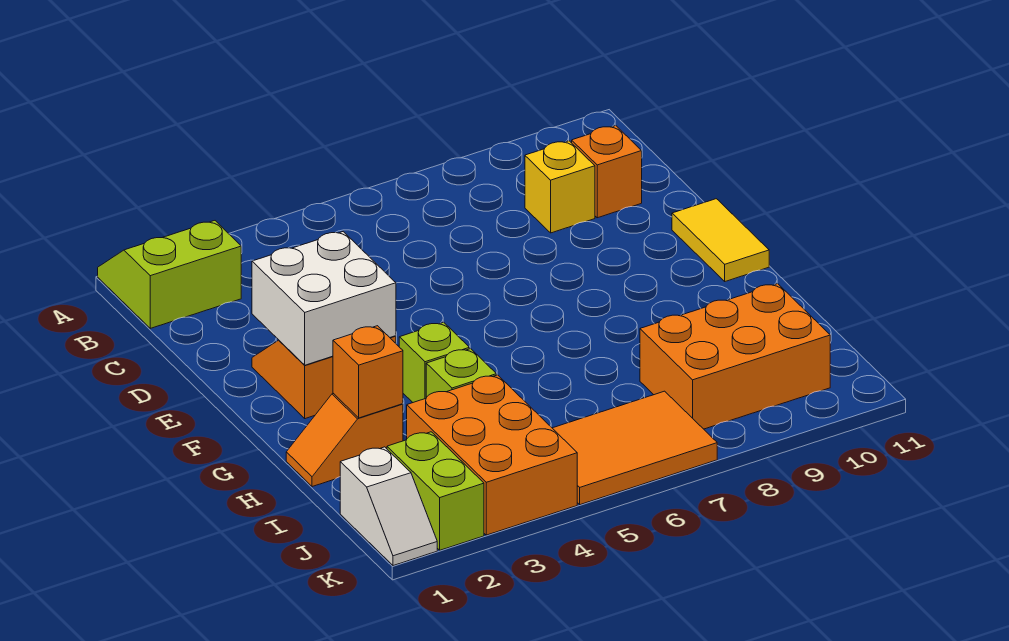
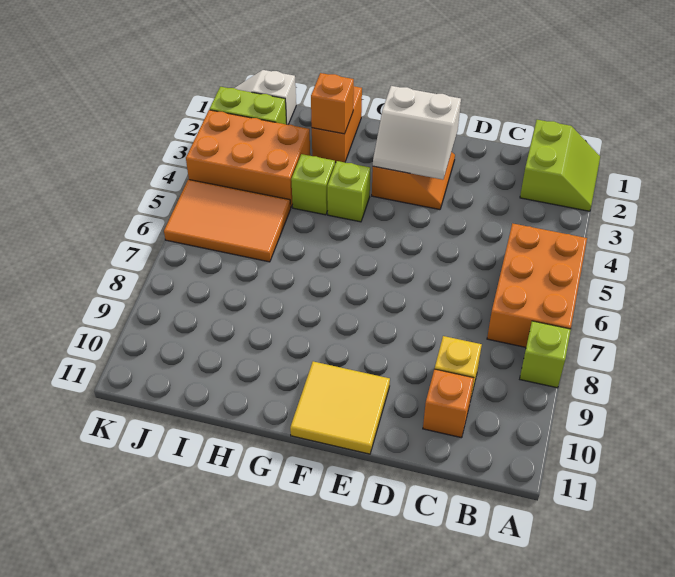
none -> lime 1x1 brick [520,321,571,388]
white 2x2 brick [252,232,396,365] -> white 2x2 slope [373,86,461,180]
yellow 1x2 tile [672,199,769,281] -> yellow 2x2 tile [290,361,390,454]
orange 1x2 slope [286,393,403,487] -> orange 1x2 brick [312,86,362,162]
orange 2x3 brick [640,284,830,429] -> orange 2x3 brick moved to [487,223,587,347]
orange 2x3 tile [553,391,717,505] -> orange 2x3 tile turned to [164,179,291,262]

